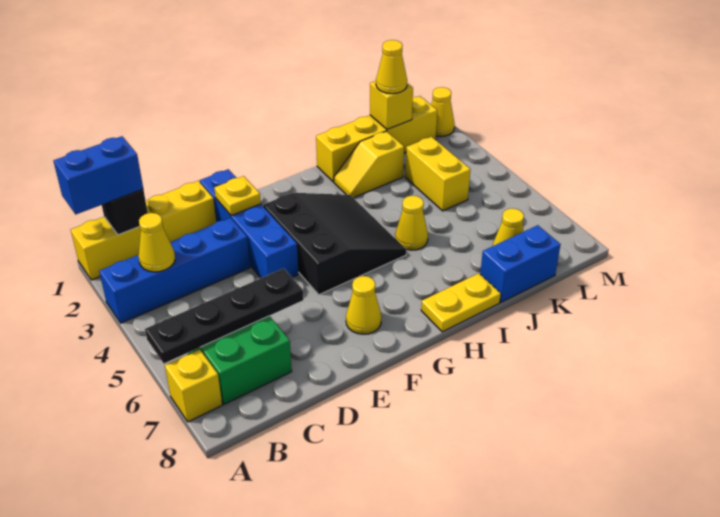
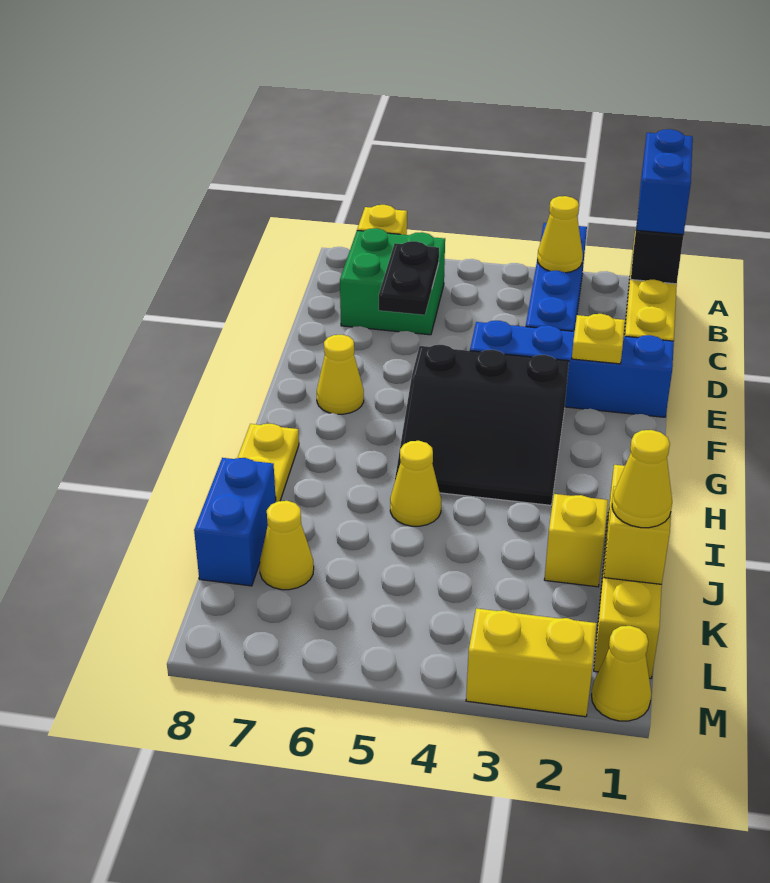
black 1x4 plate [145,268,303,363] -> black 1x2 plate [379,241,439,315]
yellow 1x2 brick [405,137,471,211] -> yellow 1x2 brick moved to [466,608,597,717]

